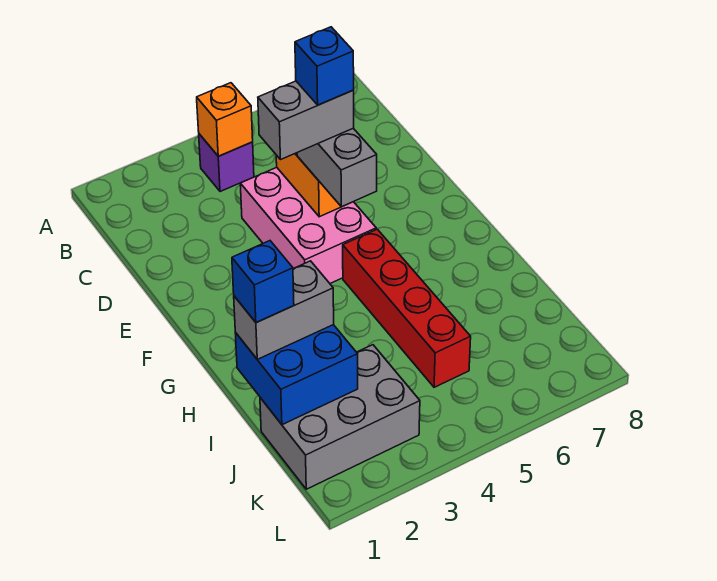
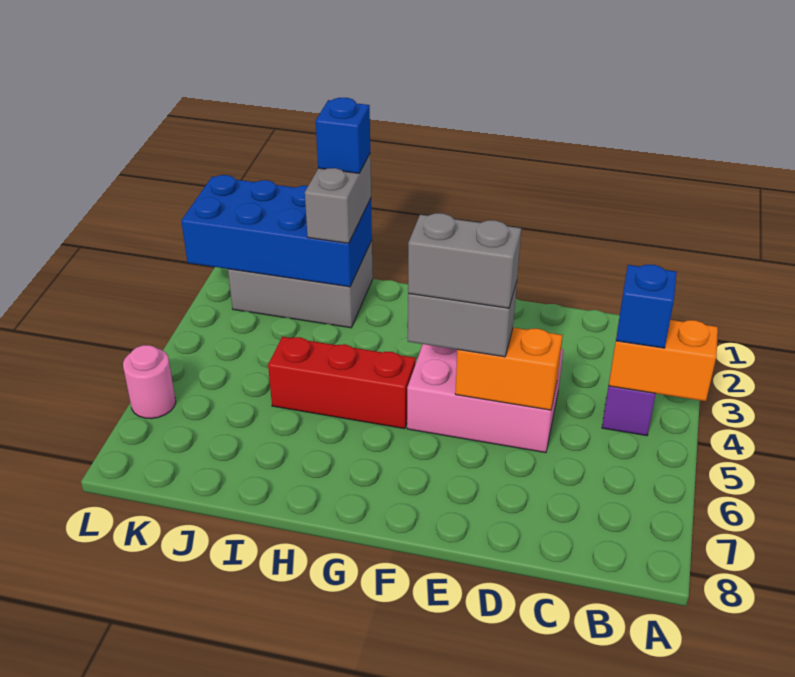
orange 1x1 brick [197,83,253,156] -> orange 1x2 brick [609,320,718,401]
grey 1x2 brick [258,81,354,160] -> grey 1x2 brick turned to [408,213,521,308]
blue 1x1 brick [295,27,354,105] -> blue 1x1 brick moved to [616,265,677,348]
red 1x4 brick [343,229,471,387] -> red 1x3 brick [268,337,416,429]
blue 2x2 brick [235,325,358,425] -> blue 2x4 brick [181,175,372,287]
grey 2x3 brick [260,345,420,489] -> grey 2x3 brick turned to [228,240,373,328]
none -> pink 1x1 round brick [123,345,176,419]

